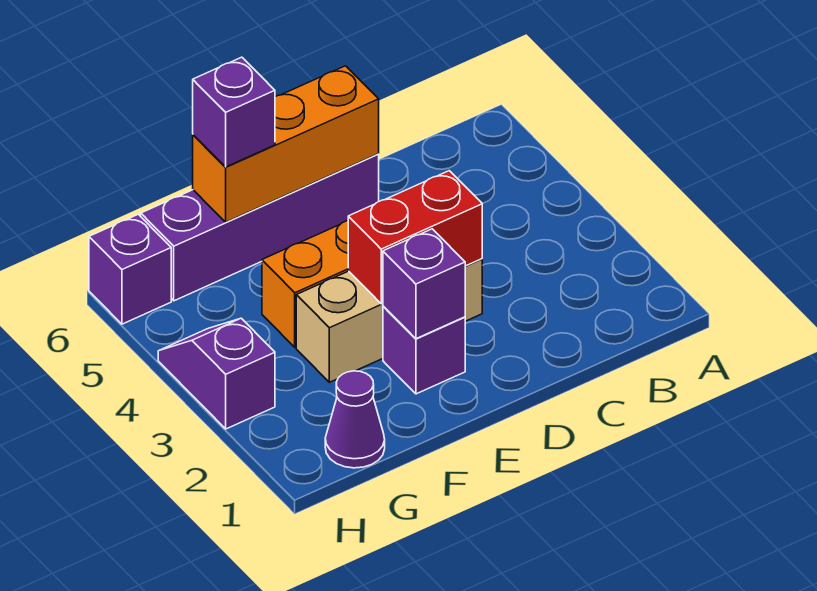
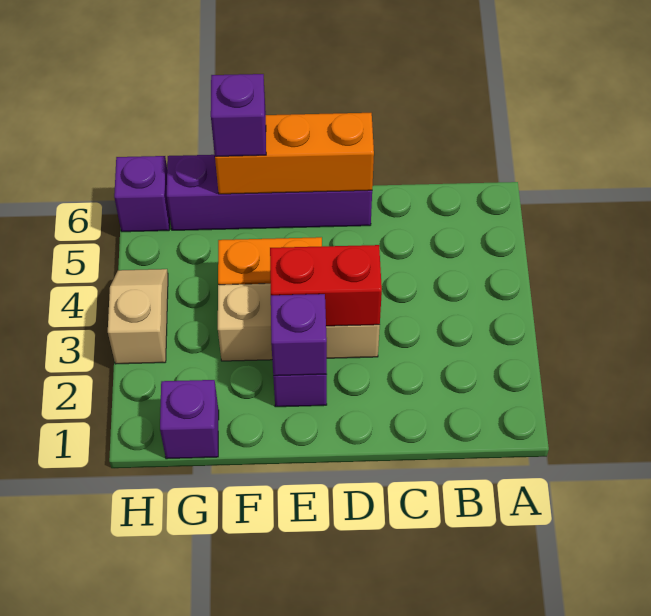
purple 1x1 cone [325,371,385,468] -> purple 1x1 brick [160,380,219,459]
purple 1x2 slope [158,318,275,429] -> tan 1x2 slope [108,269,168,364]

